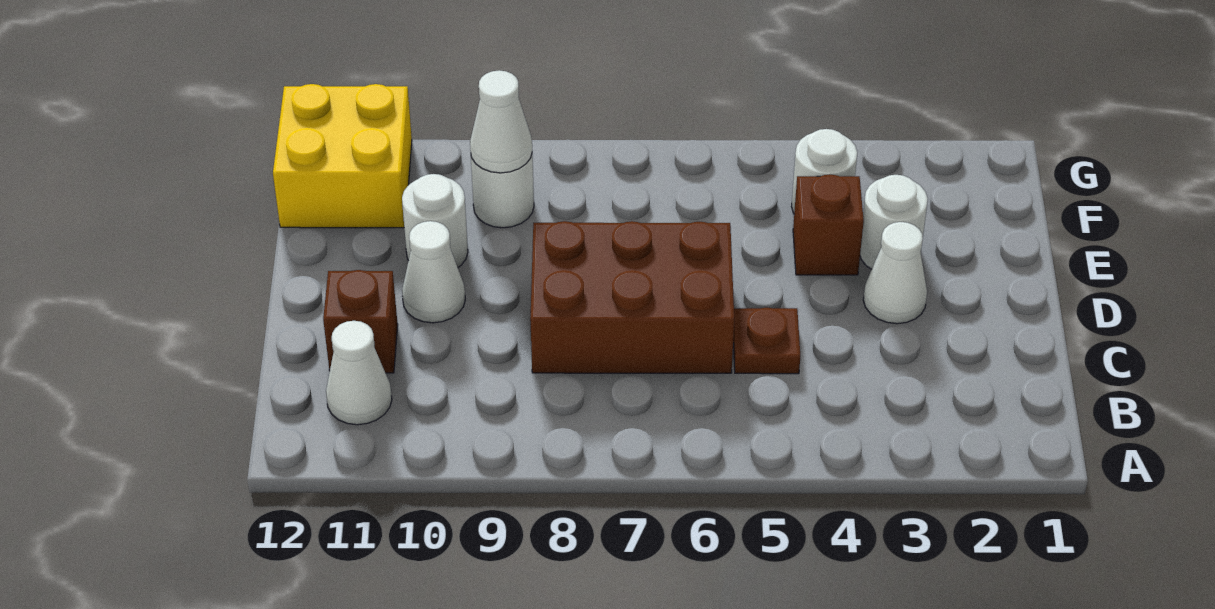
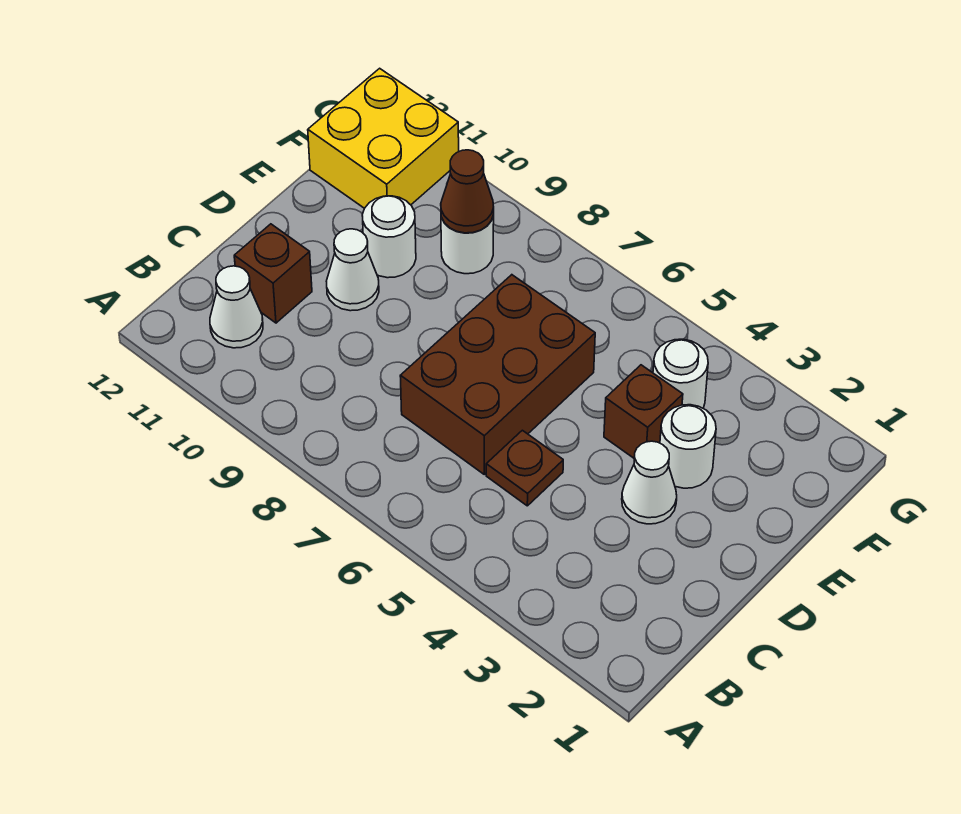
brown 2x3 brick [530,221,734,373] -> brown 2x3 brick turned to [400,275,595,474]
white 1x1 cone [470,70,532,173] -> brown 1x1 cone [441,150,494,233]

